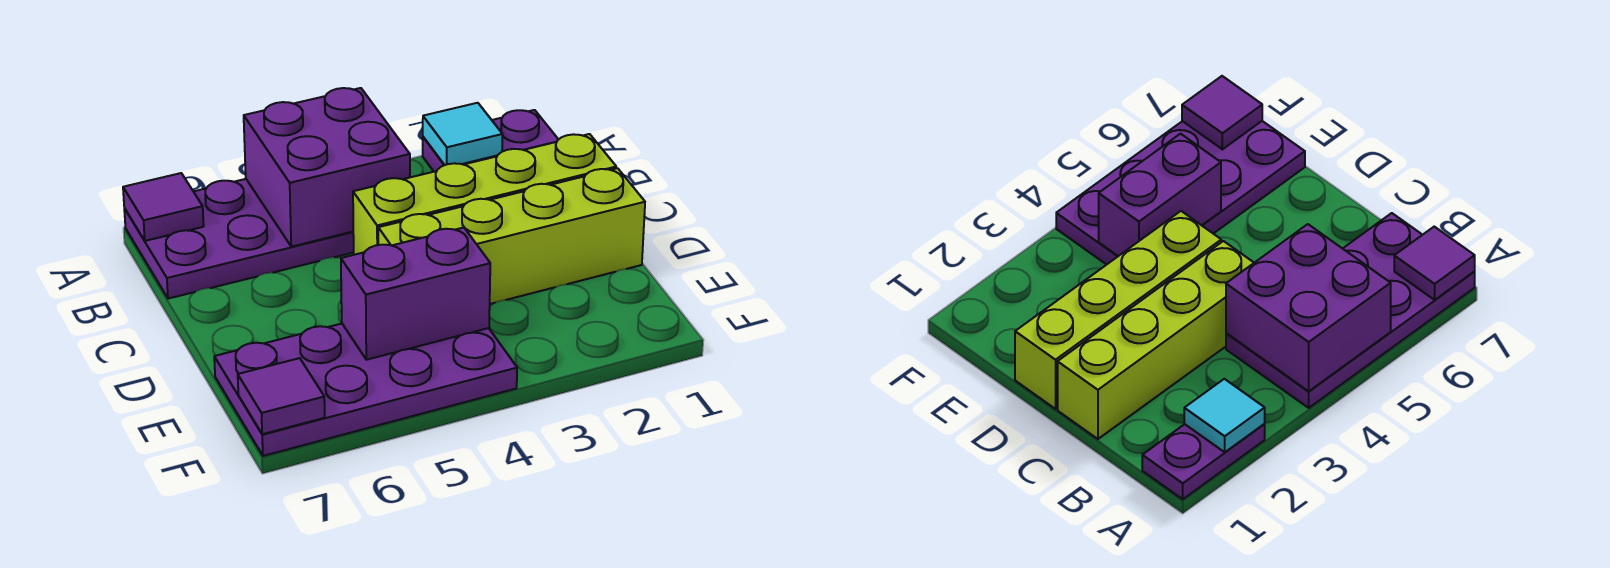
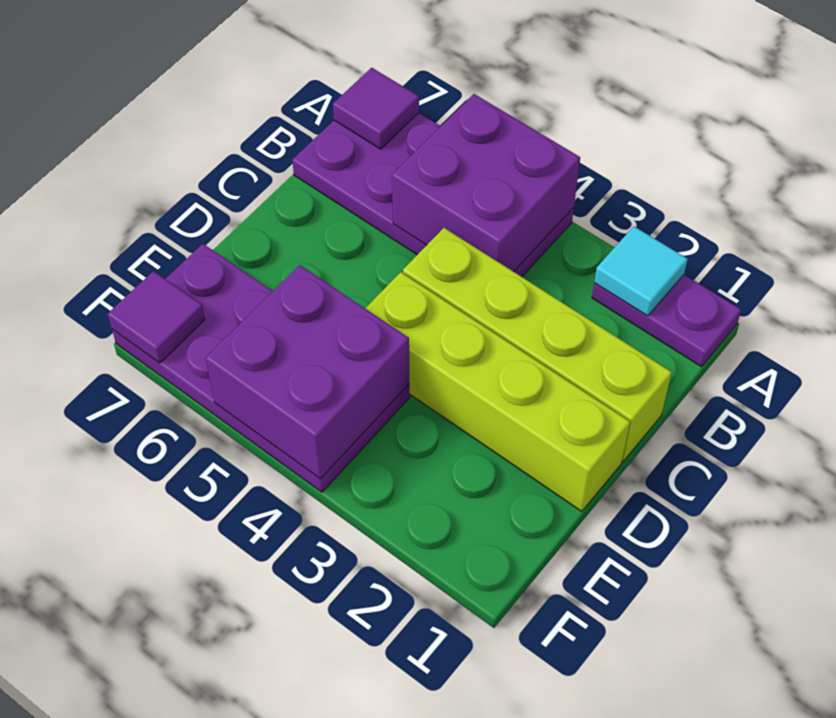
purple 1x2 brick [341,228,490,360] -> purple 2x2 brick [206,265,409,479]

